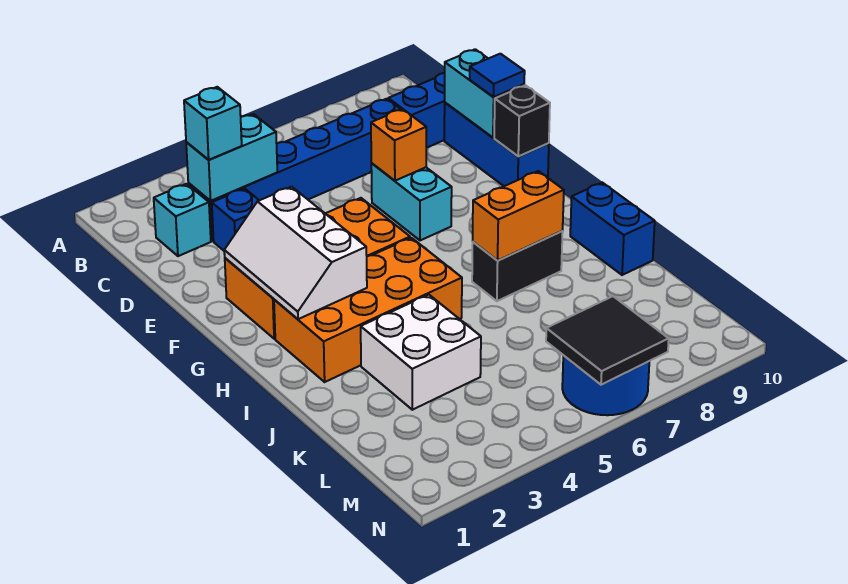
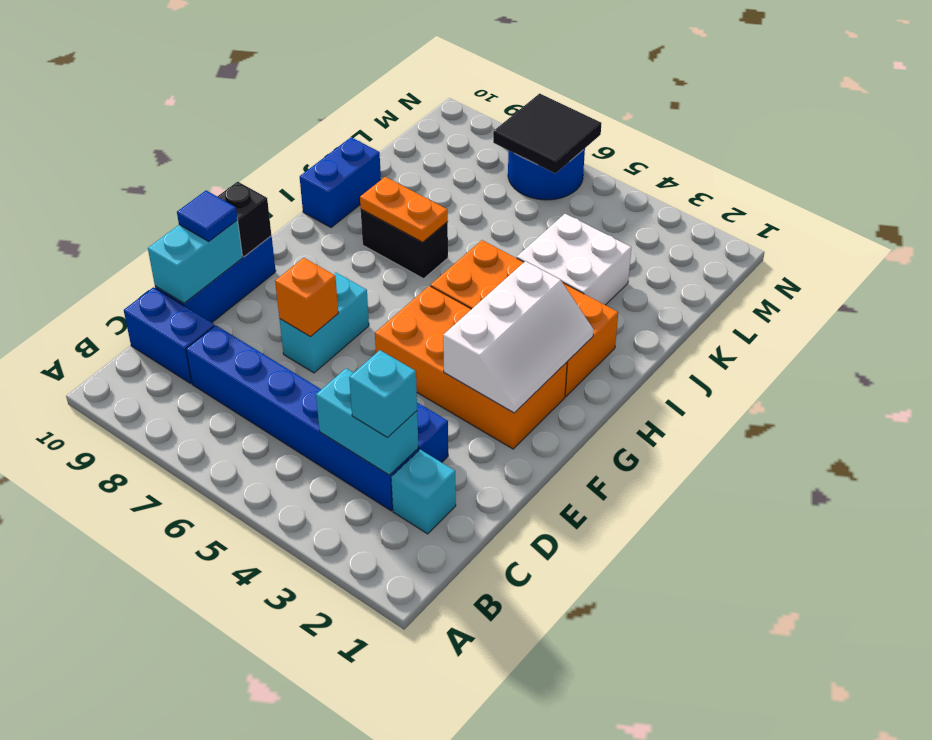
orange 1x2 brick [473,171,564,261] -> orange 1x2 plate [360,177,448,242]

